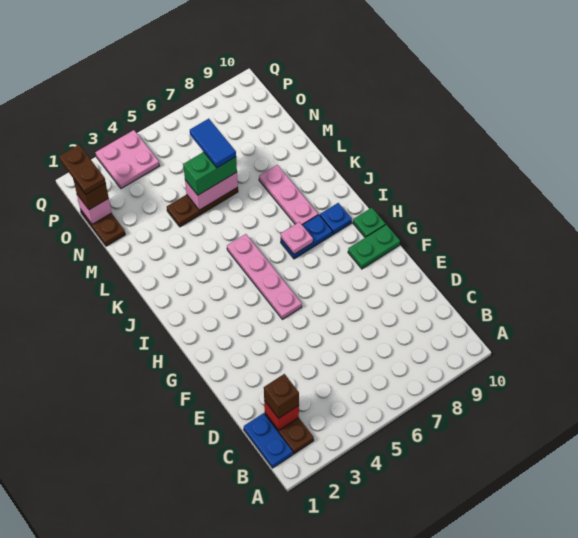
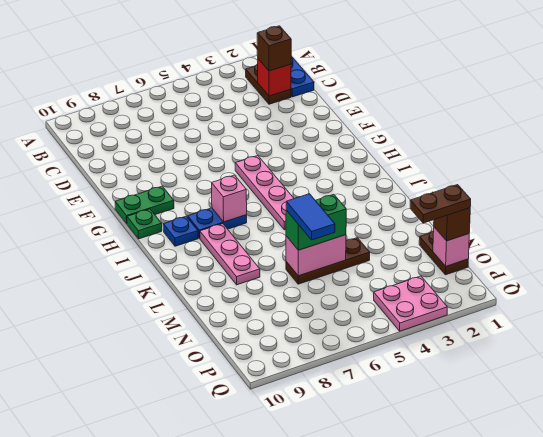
pink 1x1 plate [281,222,313,254] -> pink 1x1 brick [212,175,247,222]
brown 1x2 plate [59,145,106,194] -> brown 1x2 plate turned to [410,185,471,223]

